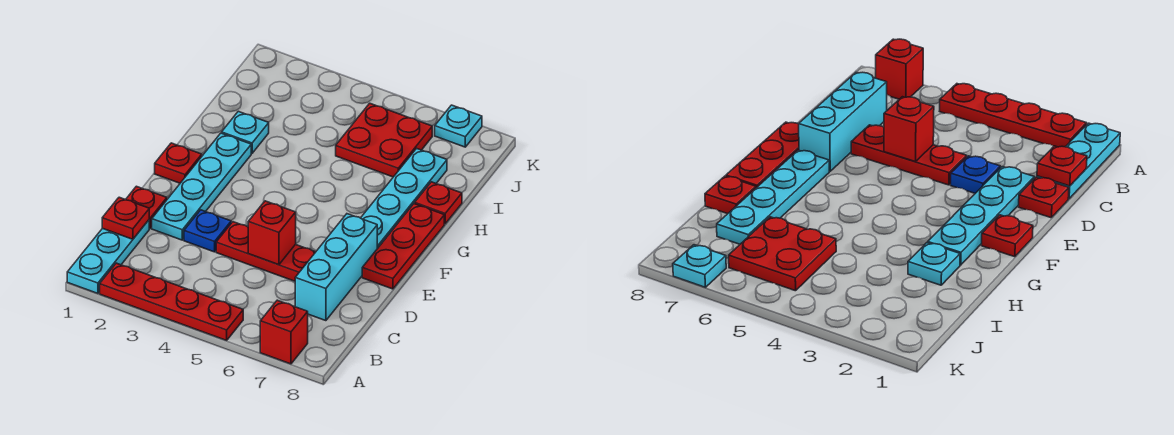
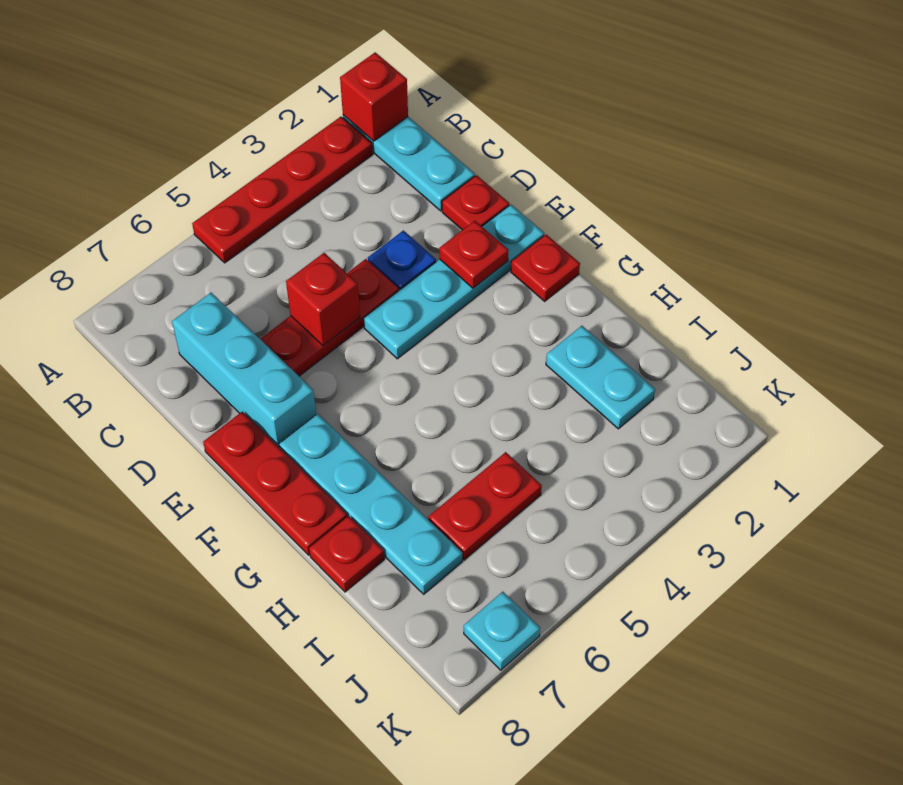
red 1x1 brick [260,300,308,364] -> red 1x1 brick moved to [340,52,408,141]
red 1x1 plate [102,197,149,239] -> red 1x1 plate moved to [439,221,509,288]
cyan 1x4 plate [152,133,251,240] -> cyan 1x4 plate turned to [364,205,544,359]
cyan 1x1 plate [222,111,269,153] -> cyan 1x2 plate [546,326,655,429]
red 2x2 plate [336,103,432,177] -> red 1x2 plate [428,452,542,560]

